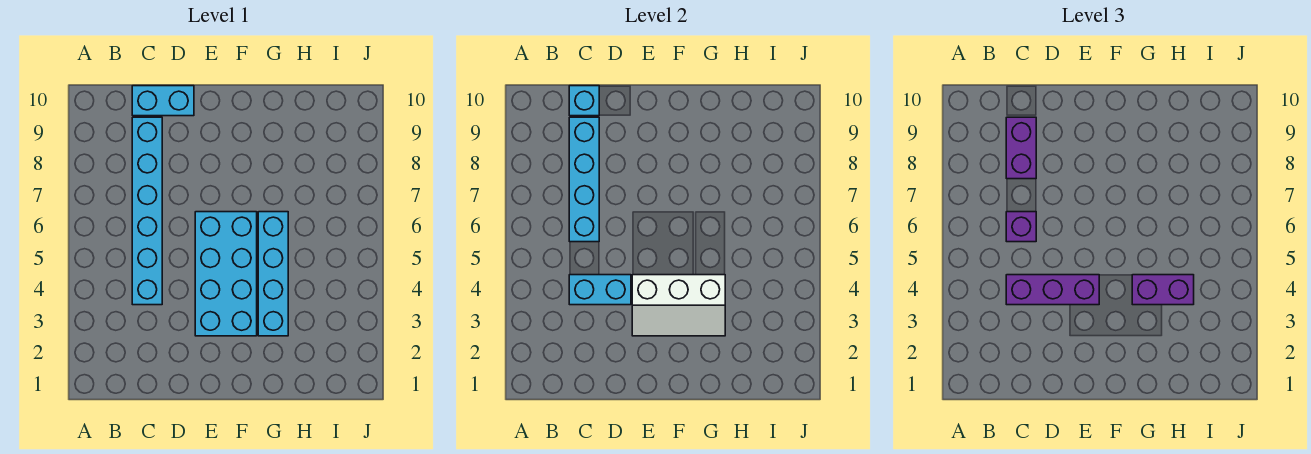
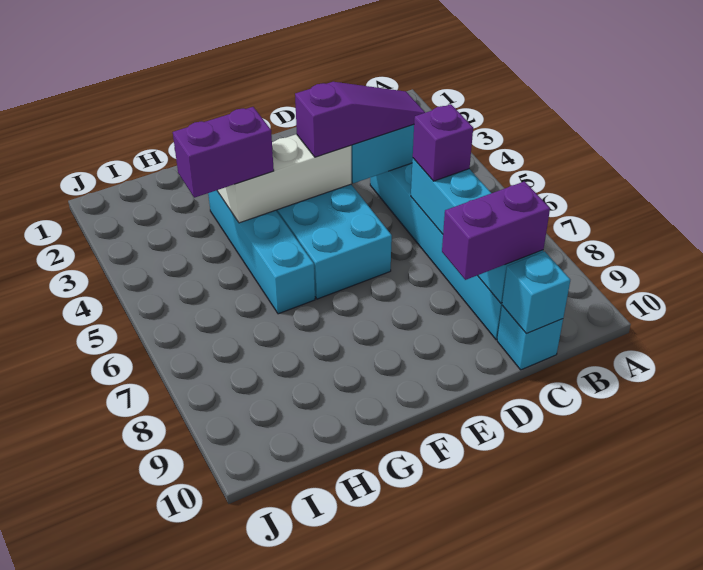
purple 1x3 brick [1006,275,1099,305] -> purple 1x3 slope [295,82,425,157]
purple 1x2 brick [1006,117,1036,179] -> purple 1x2 brick turned to [442,181,550,280]
cyan 1x2 brick [132,86,194,116] -> cyan 1x1 brick [497,305,563,370]

